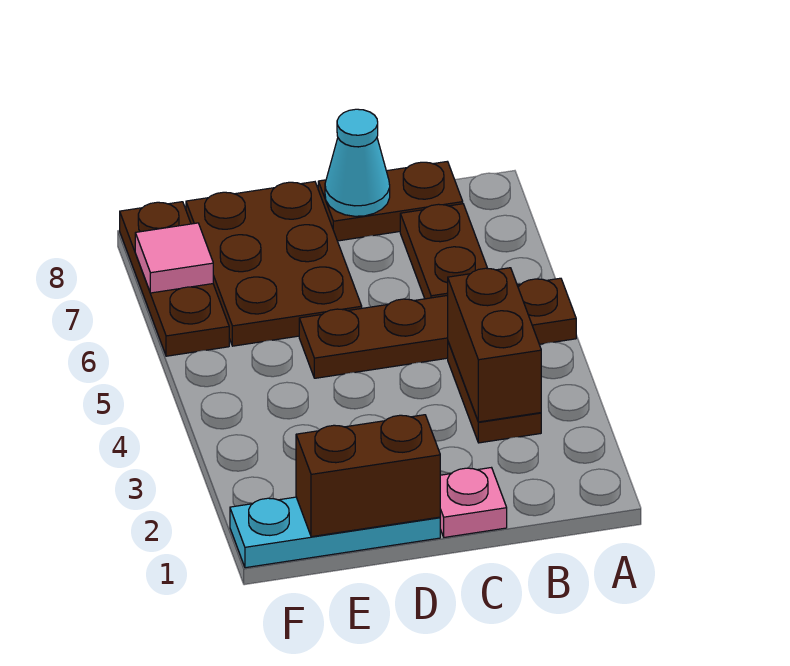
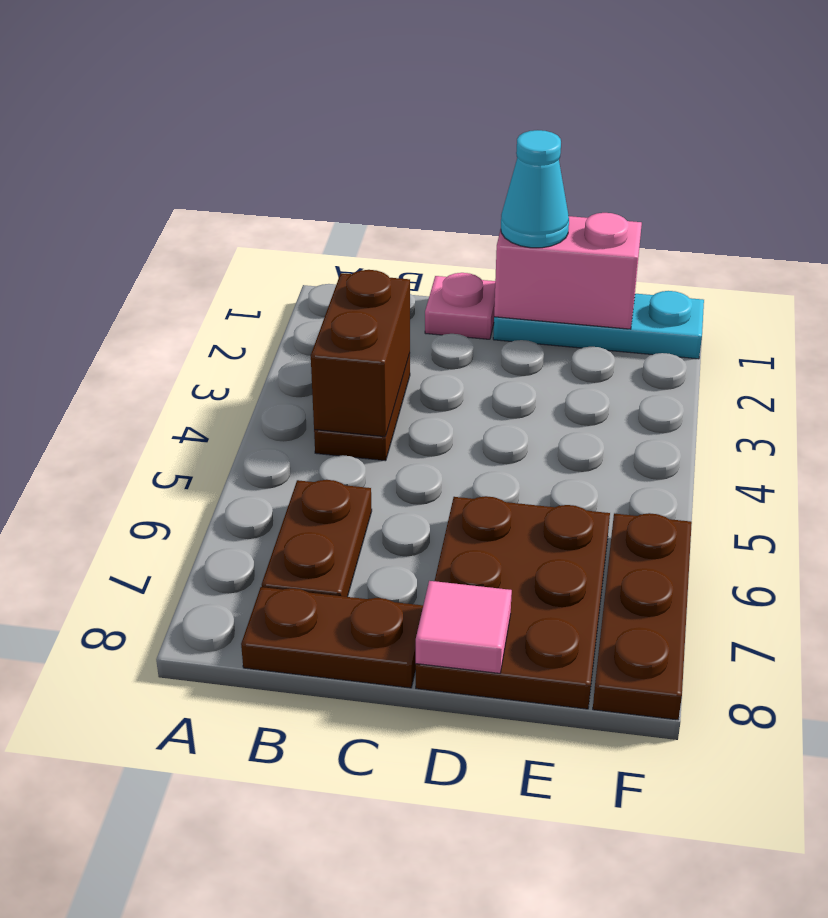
brown 1x4 plate [299,278,576,378] -> none
cyan 1x1 cone [325,109,390,216] -> cyan 1x1 cone moved to [501,130,569,248]
brown 1x2 brick [296,415,440,537] -> pink 1x2 brick [494,213,642,329]
pink 1x1 tile [135,223,213,293] -> pink 1x1 tile moved to [416,581,512,673]

